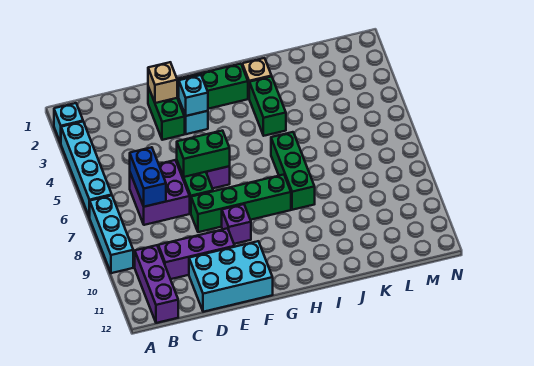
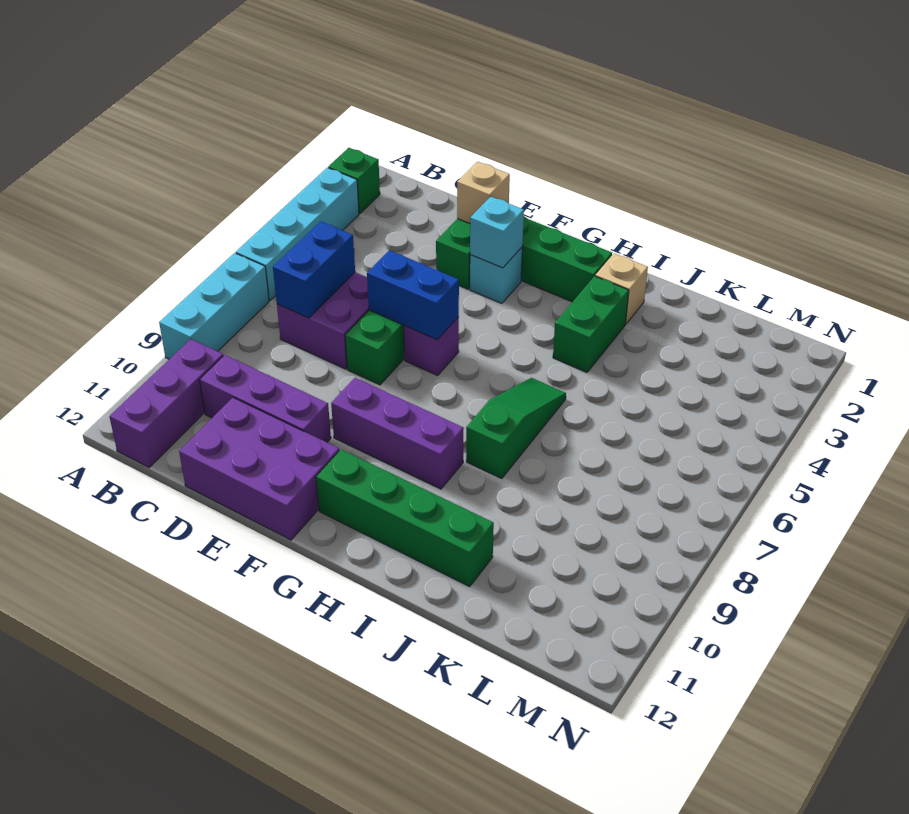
cyan 1x1 brick [54,103,83,143] -> green 1x1 brick [328,148,380,214]
cyan 2x3 brick [189,241,273,312] -> purple 2x3 brick [179,398,339,540]
green 1x2 brick [177,131,230,177] -> blue 1x2 brick [367,250,459,340]
green 1x4 brick [191,175,291,232] -> green 1x4 brick moved to [316,449,494,587]
purple 1x1 brick [222,204,251,244] -> purple 1x3 brick [331,378,464,489]
green 1x3 brick [271,132,315,210] -> green 1x3 slope [466,378,566,478]

